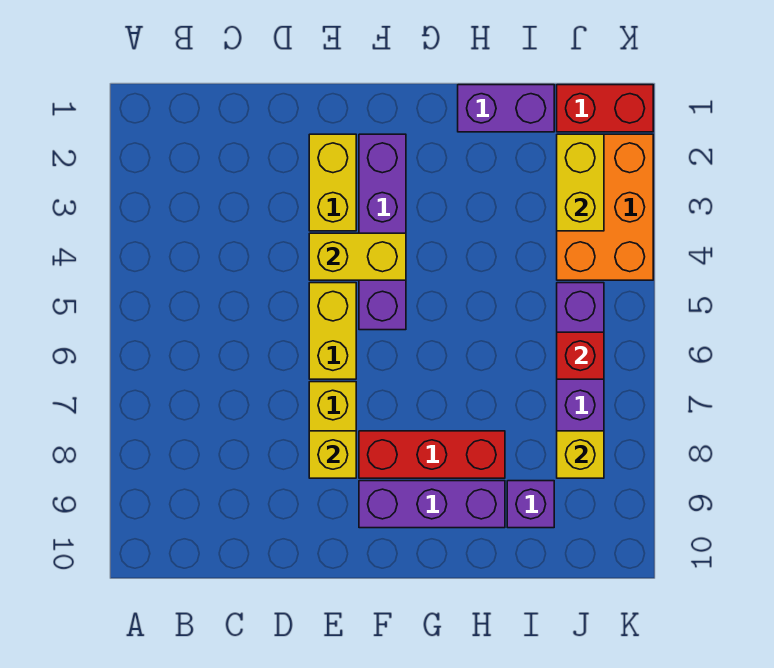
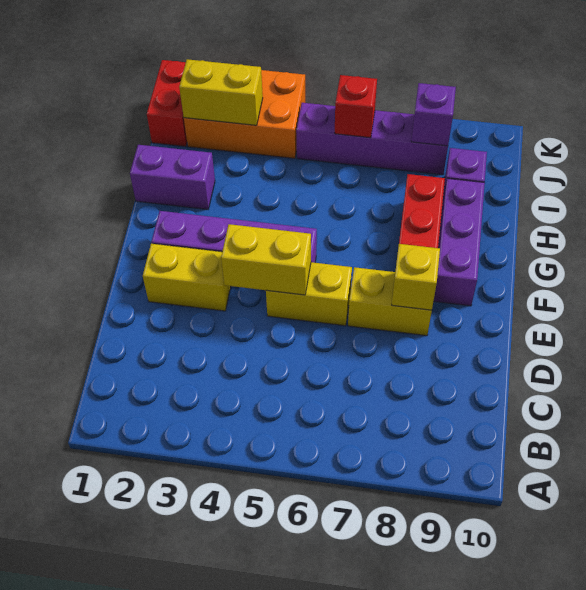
yellow 1x2 brick [309,233,406,280] -> yellow 1x2 brick turned to [221,224,311,295]
purple 1x2 brick [458,85,554,132] -> purple 1x2 brick turned to [130,145,215,209]
yellow 1x1 brick [557,431,604,478] -> purple 1x1 brick [411,83,456,146]

